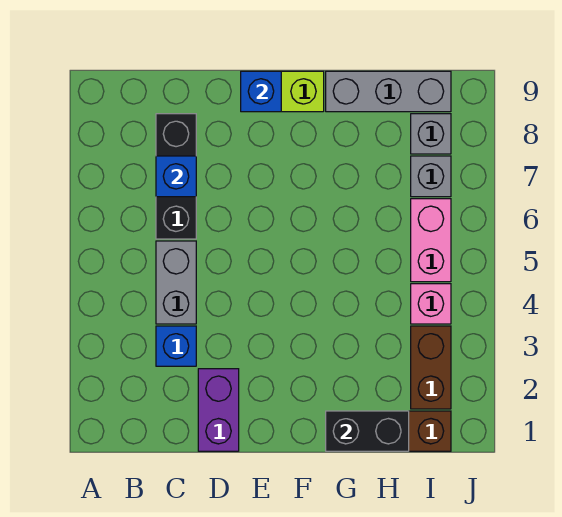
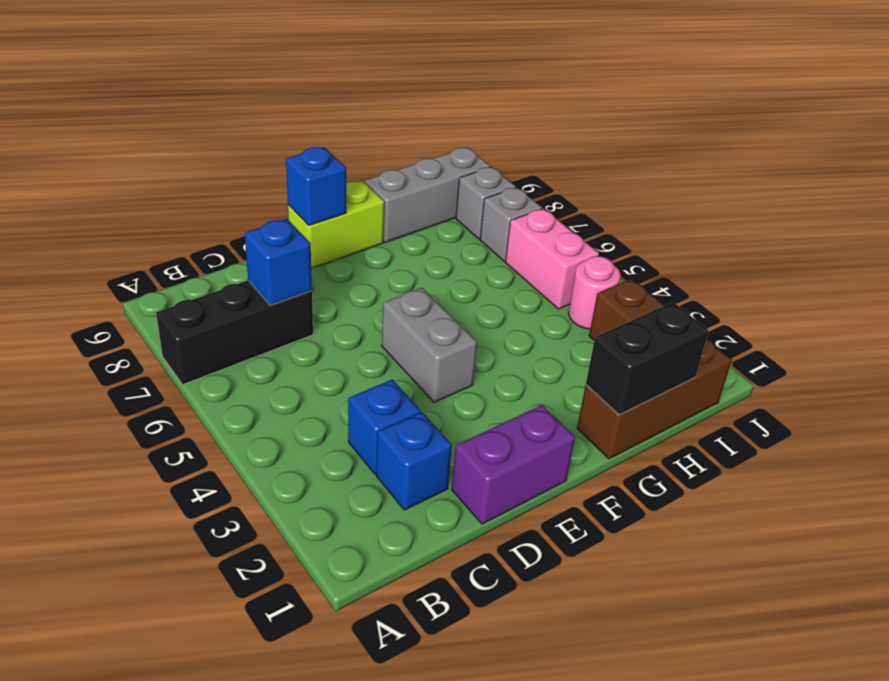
none -> blue 1x1 brick [376,412,452,510]
grey 1x2 brick [156,241,196,324] -> grey 1x2 brick moved to [382,288,477,402]
black 1x3 brick [156,114,196,239] -> black 1x3 brick turned to [156,280,313,384]
purple 1x2 brick [198,369,239,451] -> purple 1x2 brick turned to [452,405,575,524]
pink 1x1 brick [411,284,451,324] -> pink 1x1 round brick [569,256,620,329]

